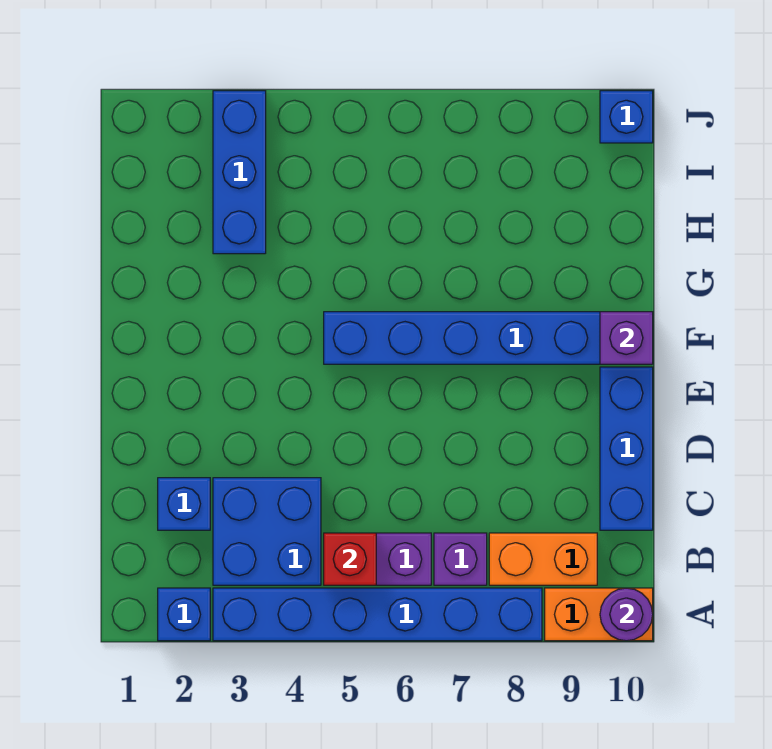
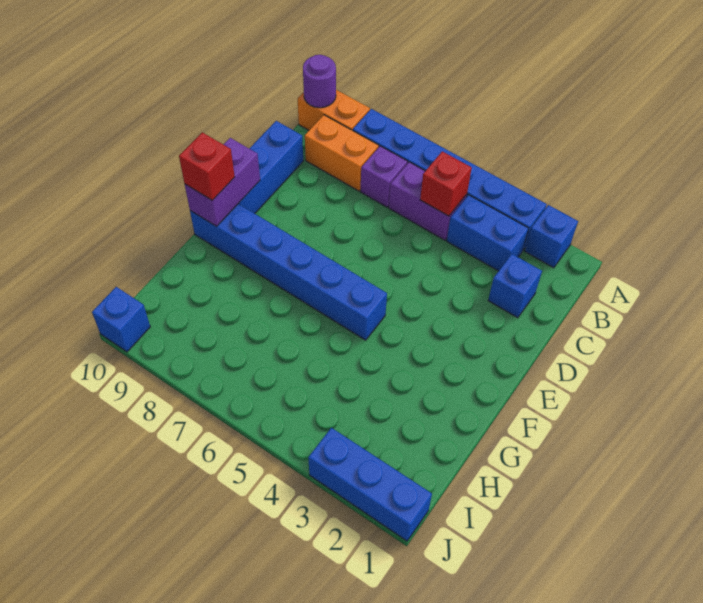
blue 2x2 brick [213,478,321,585] -> blue 1x2 brick [447,195,529,271]
purple 1x1 brick [600,312,653,364] -> purple 1x2 brick [185,138,260,226]
none -> red 1x1 brick [179,132,235,200]
blue 1x3 brick [213,91,266,254] -> blue 1x3 brick turned to [308,428,432,541]

